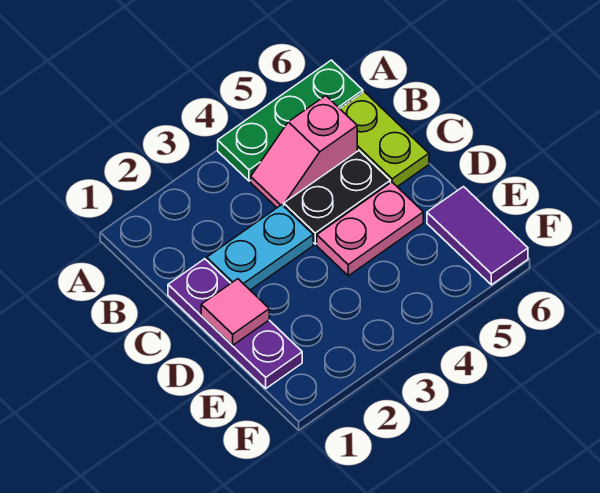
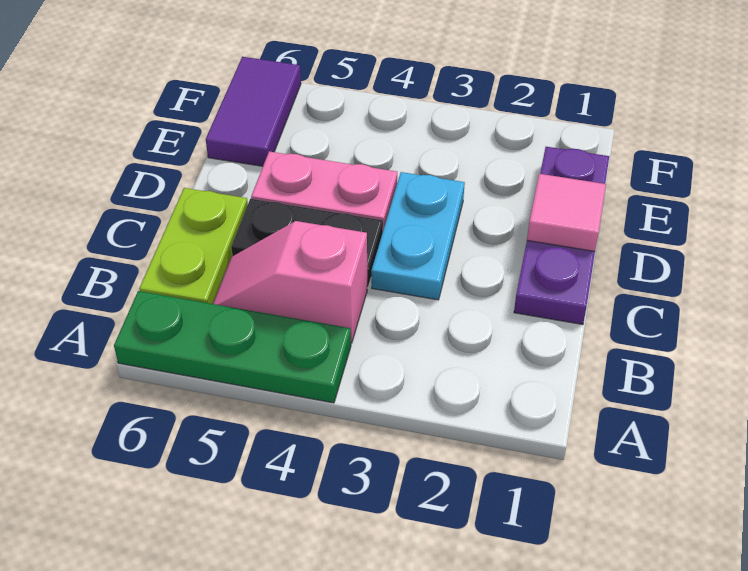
pink 1x2 slope [251,96,357,208] -> pink 1x2 slope turned to [213,221,367,343]
cyan 1x2 plate [207,205,313,290] -> cyan 1x2 plate turned to [371,172,465,300]

